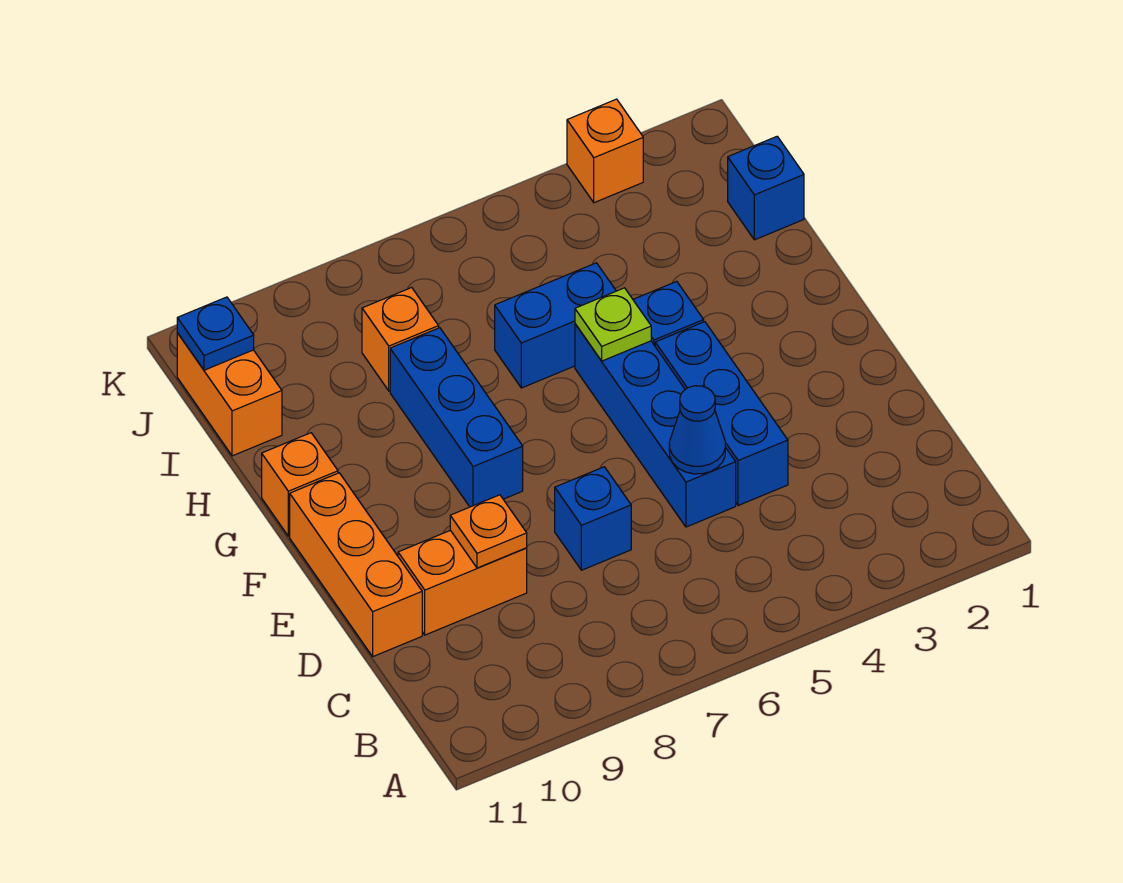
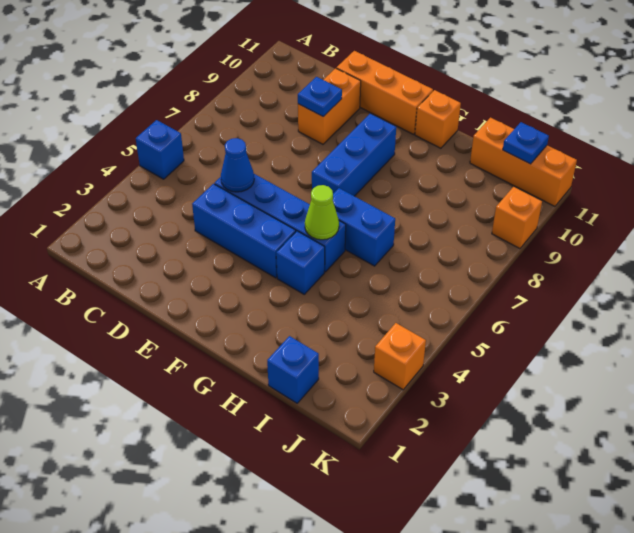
blue 1x1 brick [555,467,631,570] -> blue 1x1 brick moved to [136,120,184,179]
orange 1x1 plate [450,495,527,568] -> blue 1x1 plate [298,77,342,117]
blue 1x3 brick [390,328,523,507] -> blue 1x3 brick turned to [312,114,396,196]
lime 1x1 plate [575,288,651,361] -> lime 1x1 cone [305,185,339,240]
blue 1x2 brick [495,263,616,388] -> blue 1x2 brick turned to [333,188,395,266]
orange 1x1 brick [362,288,439,391] -> orange 1x1 brick moved to [492,187,542,249]
orange 1x2 brick [177,333,282,456] -> orange 1x3 brick [470,118,577,206]

